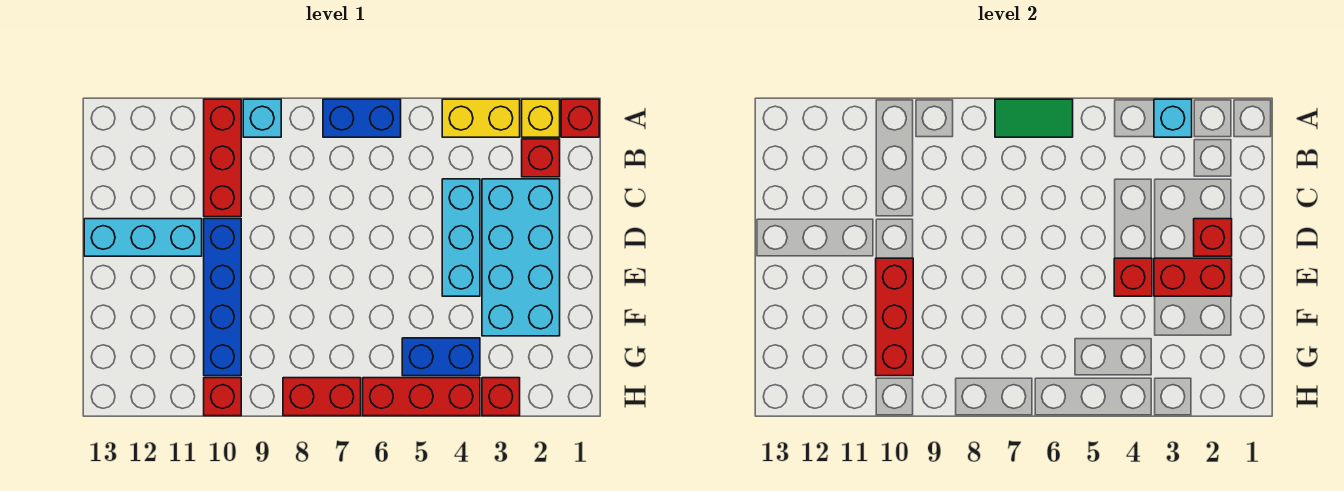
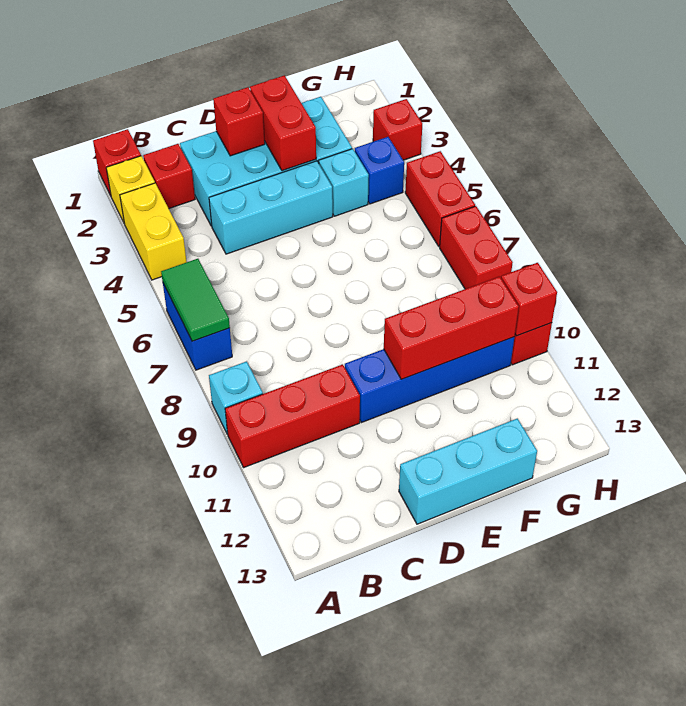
cyan 1x1 brick [1154,99,1192,137] -> cyan 1x1 brick moved to [319,149,369,216]
cyan 1x3 brick [84,219,202,256] -> cyan 1x3 brick turned to [399,419,537,524]
red 1x1 brick [1114,258,1152,296] -> red 1x1 brick moved to [501,263,557,336]
blue 1x2 brick [402,338,480,376] -> blue 1x1 brick [355,137,404,204]
red 1x3 brick [363,378,480,416] -> red 1x2 brick [405,151,475,247]

